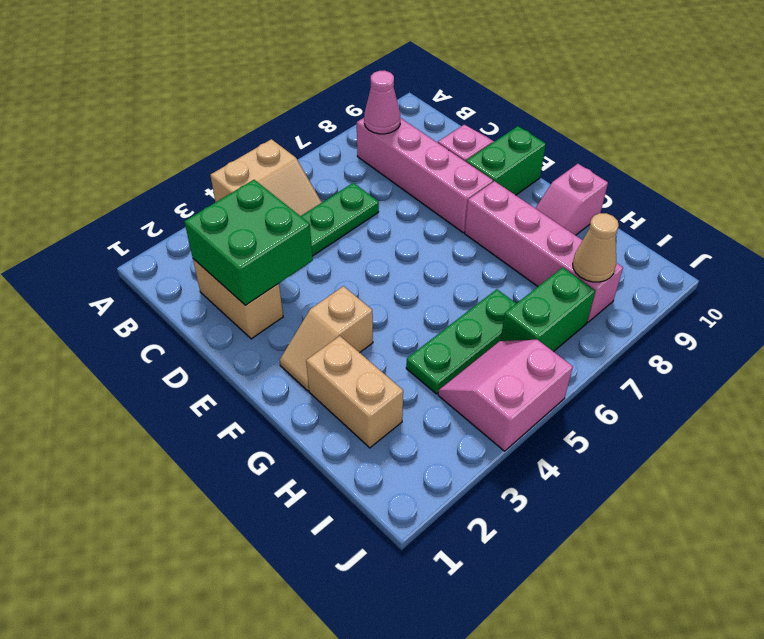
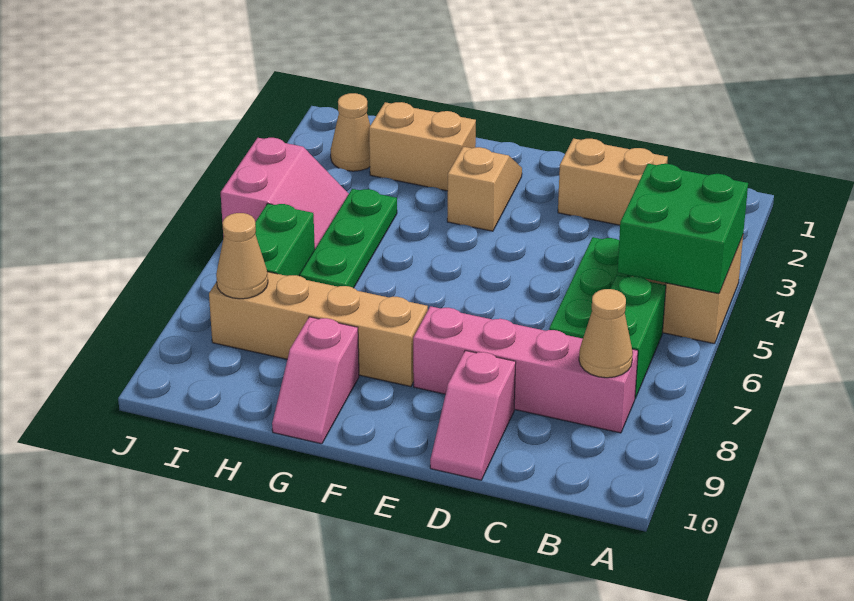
pink 1x1 cone [364,71,400,134] -> tan 1x1 cone [579,289,633,378]
green 2x2 brick [184,180,313,305] -> green 2x2 brick moved to [617,164,748,294]
green 1x2 brick [466,126,546,195] -> green 1x2 brick moved to [610,275,666,398]
pink 1x4 brick [465,181,623,322] -> tan 1x4 brick [209,272,428,387]
pink 1x2 slope [535,164,608,235] -> pink 1x2 slope turned to [272,317,359,444]
none -> tan 1x1 cone [331,93,370,171]

